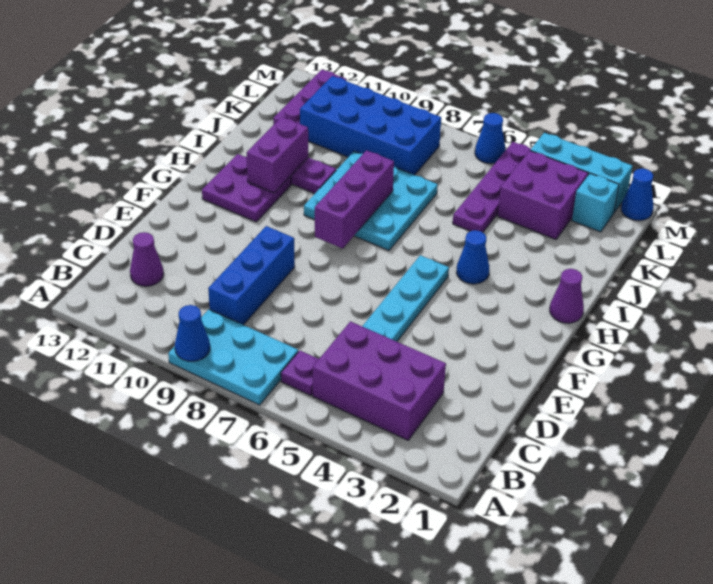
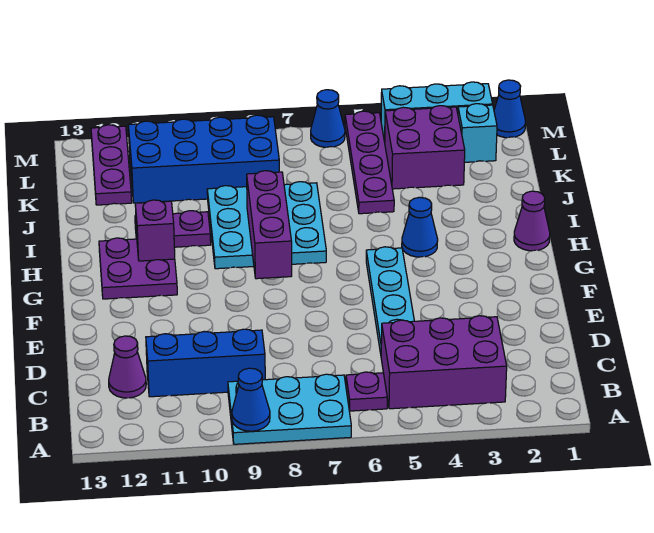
blue 1x3 brick [208,226,295,325] -> blue 1x3 brick turned to [146,329,265,397]
purple 1x2 brick [247,117,308,193] -> purple 1x1 brick [135,200,175,261]

